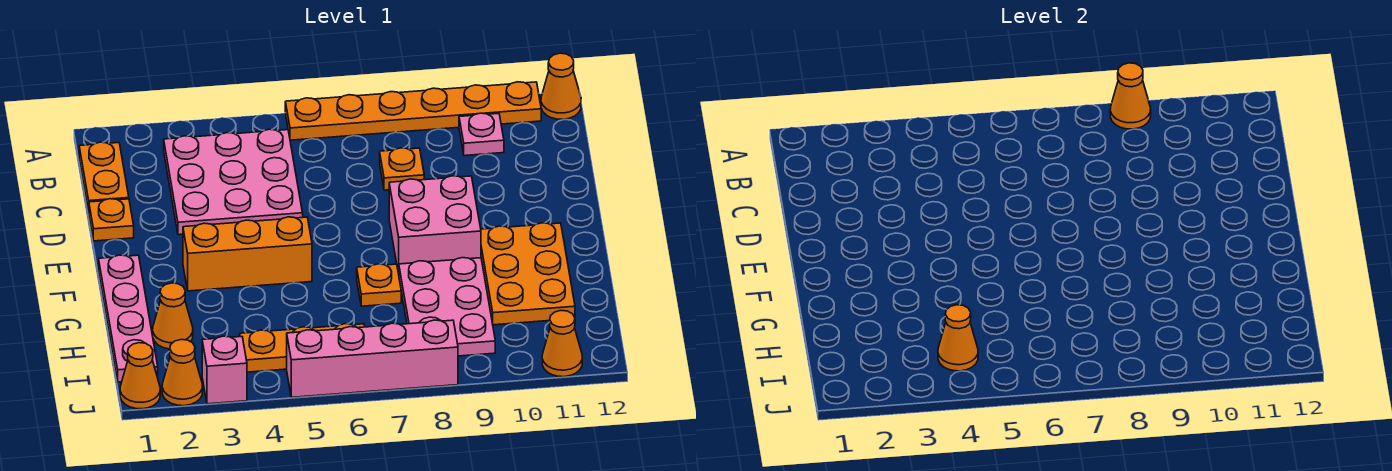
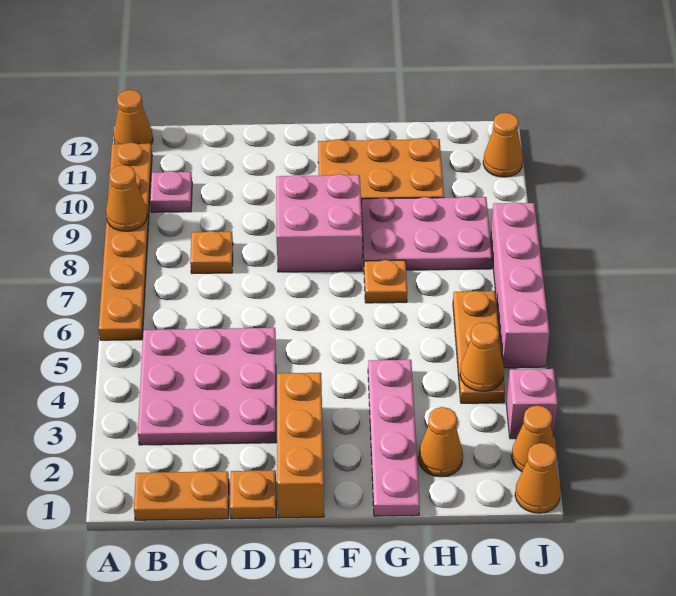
pink 1x4 plate [99,255,158,382] -> pink 1x4 plate turned to [368,360,420,516]
orange 1x3 brick [183,217,312,291] -> orange 1x3 brick moved to [277,373,324,518]

